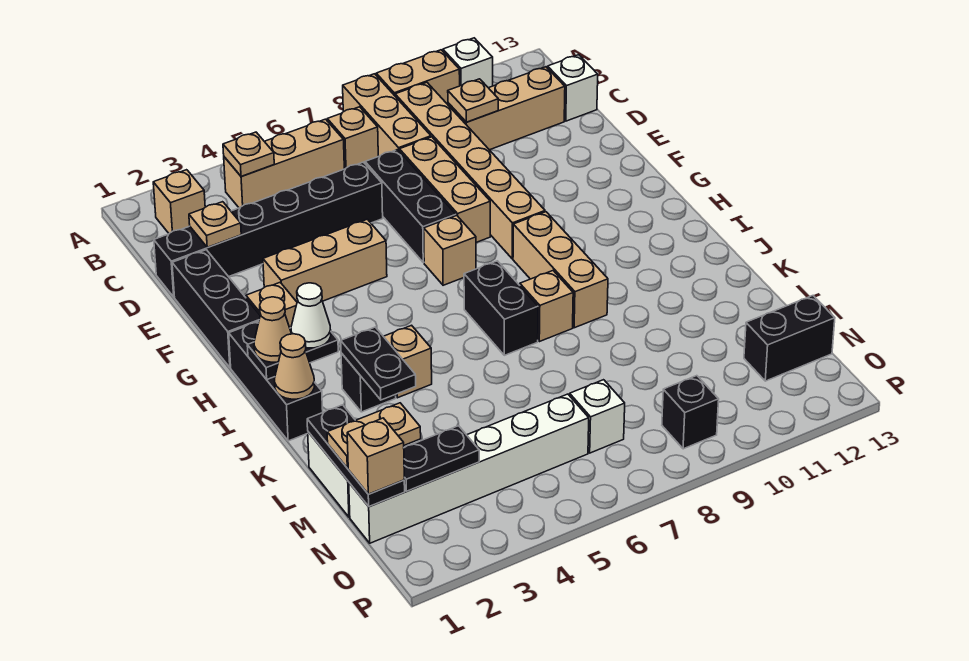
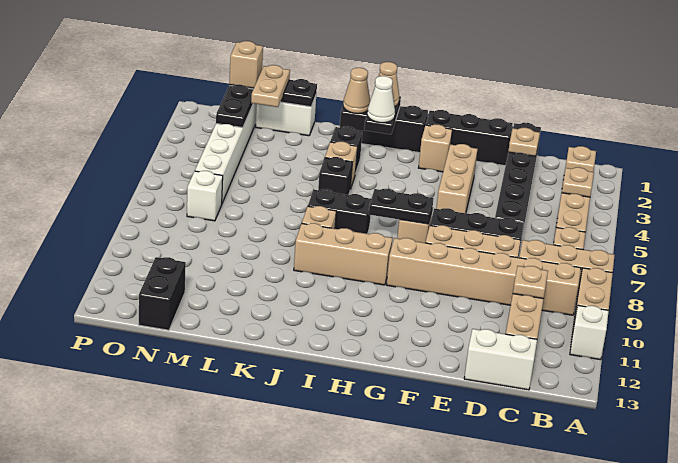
white 1x1 brick [548,55,598,121] -> white 1x2 brick [464,329,537,390]
black 1x2 plate [341,327,416,400] -> black 1x2 plate moved to [369,189,434,224]
black 1x1 brick [662,376,719,449] -> black 1x1 brick moved to [318,157,352,195]

